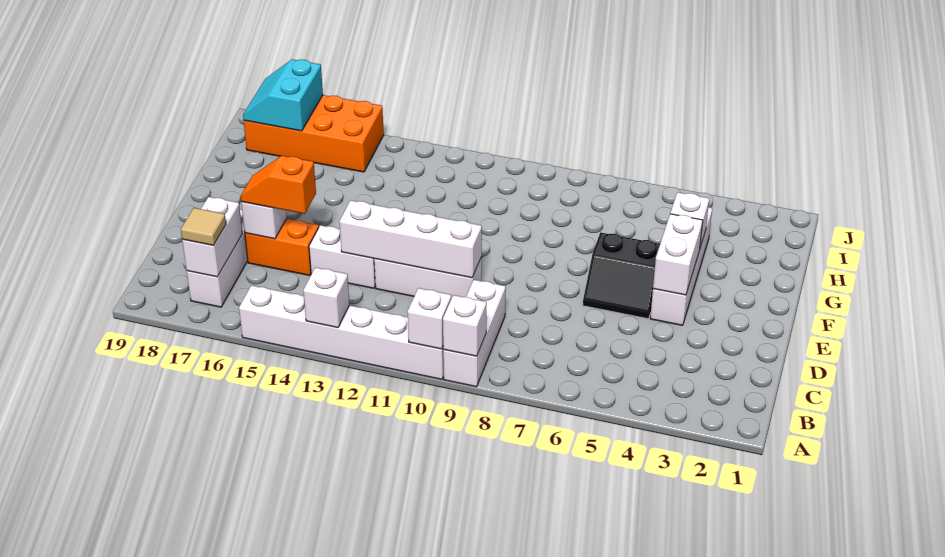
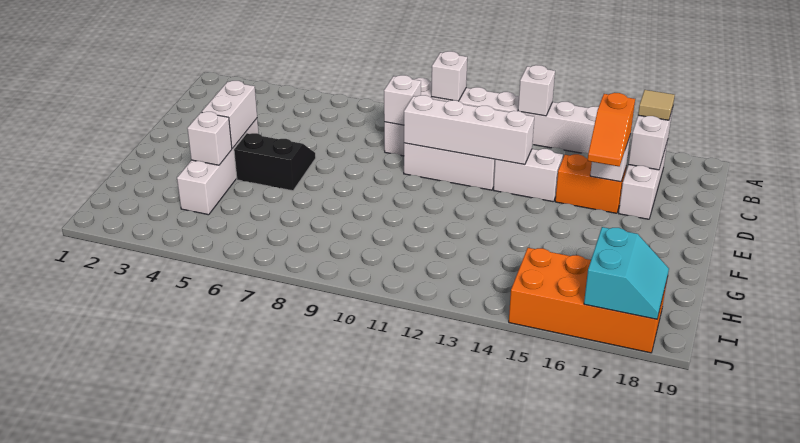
white 1x1 brick [443,295,487,356] -> white 1x1 brick moved to [384,75,421,125]
orange 1x2 slope [241,156,316,214] -> orange 1x2 slope turned to [588,93,635,166]

